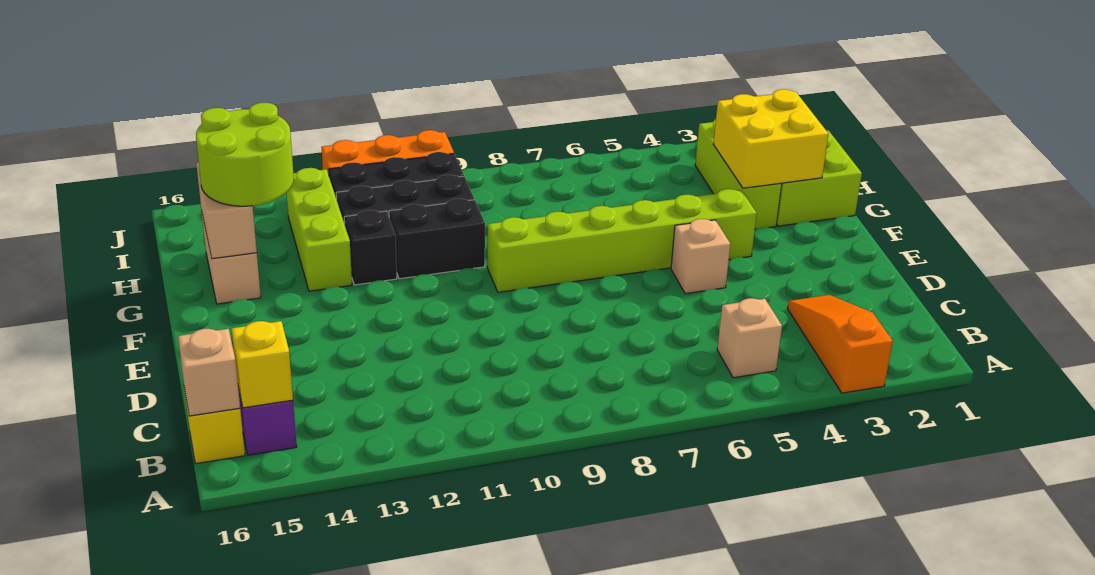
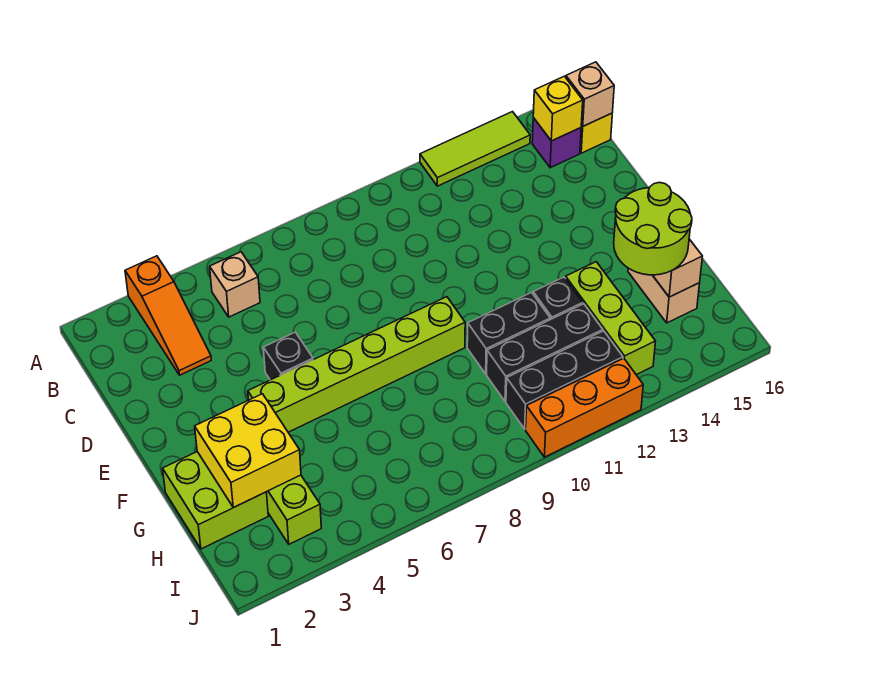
none -> lime 1x3 tile [420,112,530,186]
tan 1x1 brick [671,219,730,294] -> black 1x1 brick [263,332,313,380]

